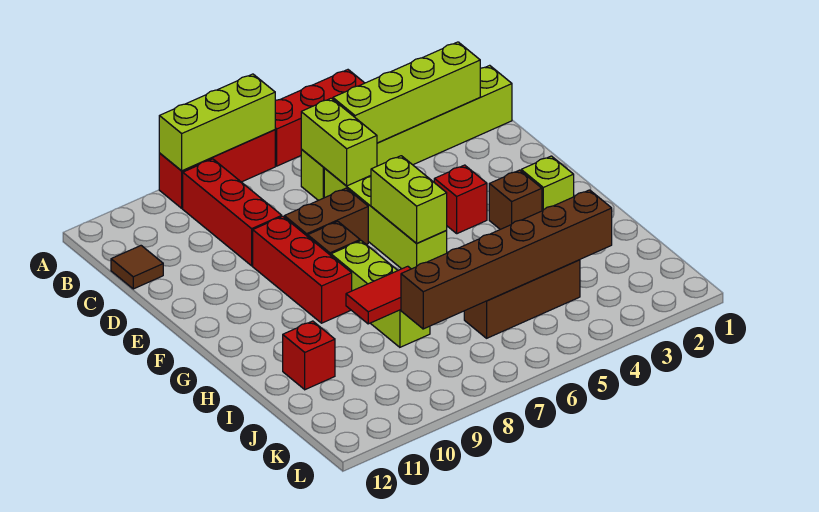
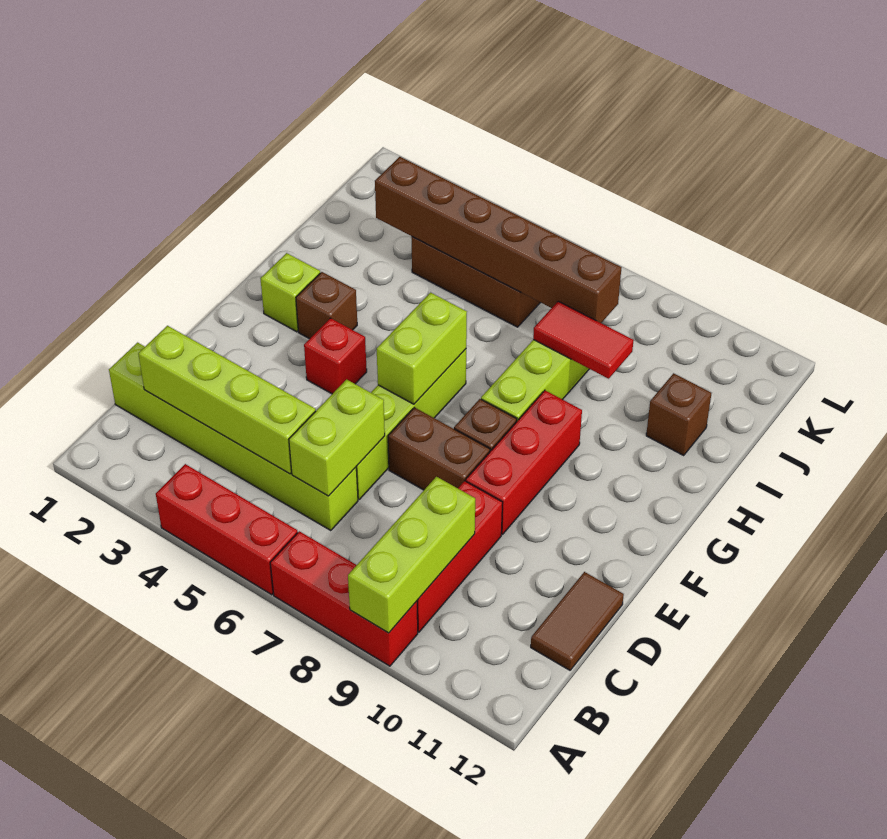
lime 1x3 brick [159,74,275,171] -> lime 1x3 brick turned to [348,477,475,633]
brown 1x1 tile [111,246,163,289] -> brown 1x2 tile [531,572,624,670]
red 1x1 brick [283,321,335,390] -> brown 1x1 brick [646,373,712,455]

